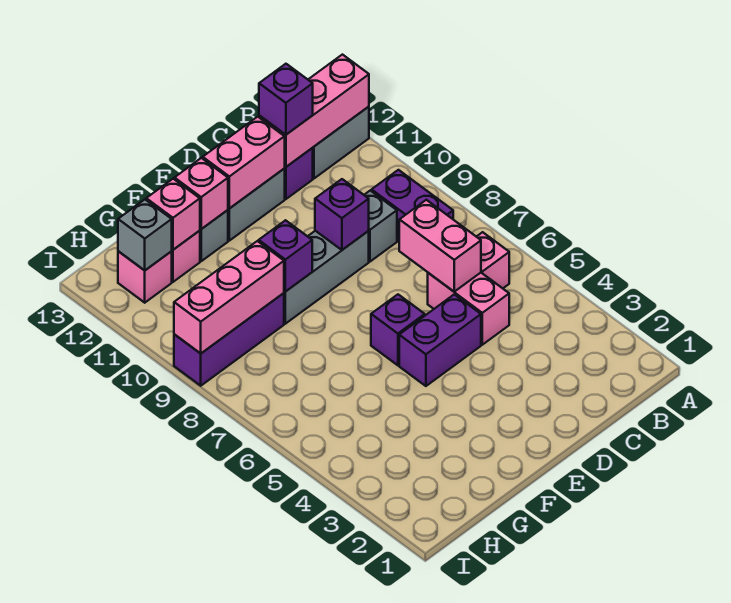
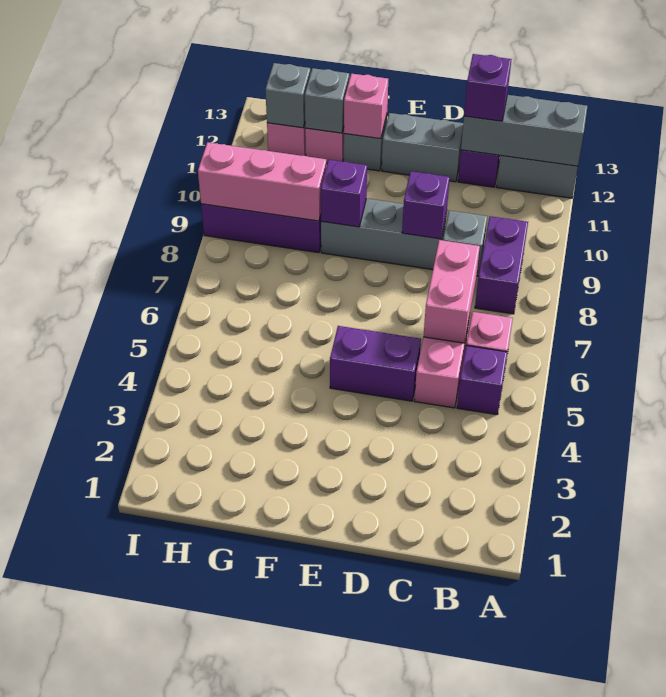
pink 1x3 brick [259,55,369,167] -> grey 1x3 brick [461,95,588,166]
pink 1x2 brick [203,117,285,209] -> none
purple 1x1 brick [371,295,425,365] -> purple 1x1 brick moved to [457,346,507,415]
pink 1x1 brick [146,179,200,250] -> grey 1x1 brick [305,68,349,133]

